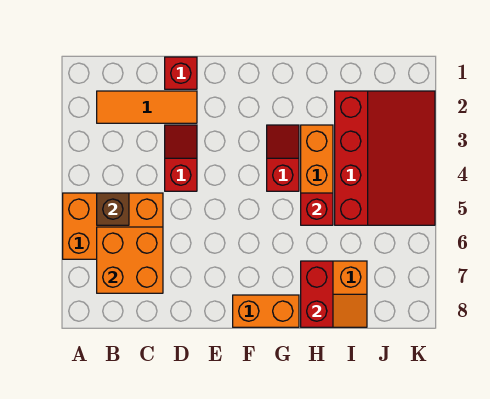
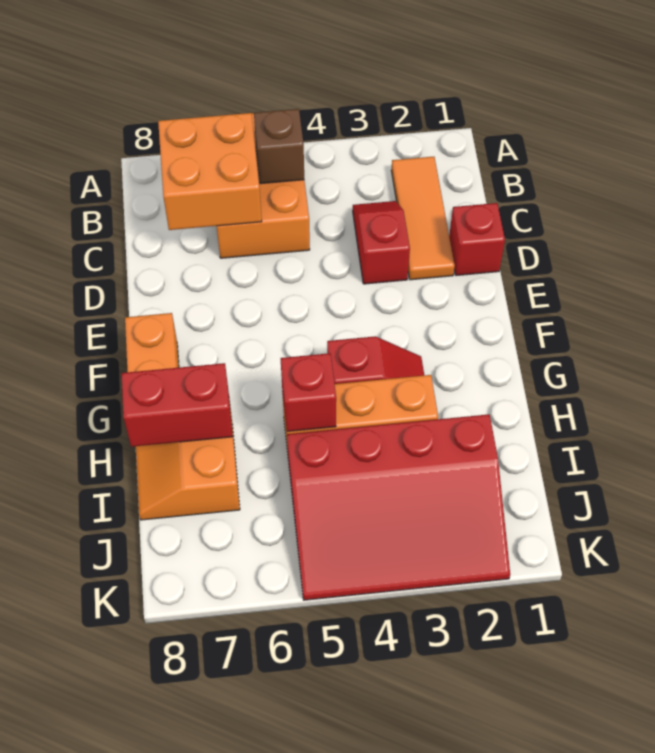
red 1x2 slope [165,125,197,191] -> red 1x2 slope turned to [353,201,410,284]

